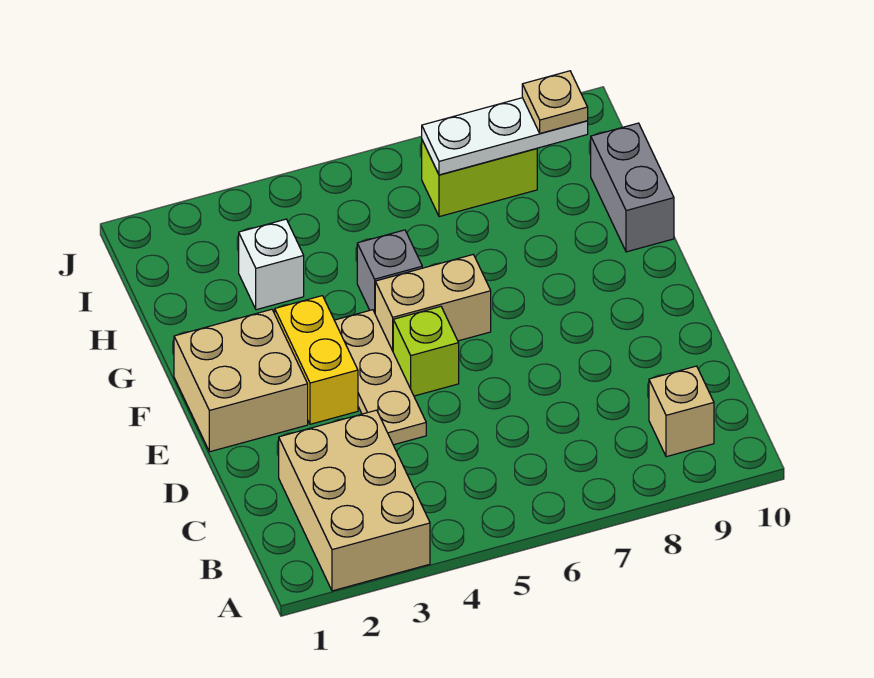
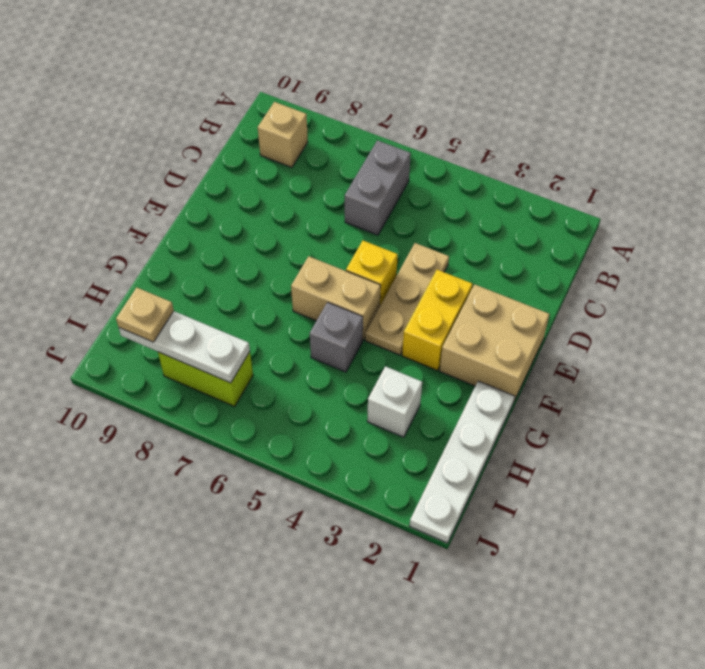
tan 2x3 brick [279,410,430,591] -> none
lime 1x1 brick [393,306,459,396] -> yellow 1x1 brick [346,241,398,305]
none -> white 1x4 plate [410,381,515,543]
grey 1x2 brick [591,123,674,252] -> grey 1x2 brick moved to [345,140,411,235]

